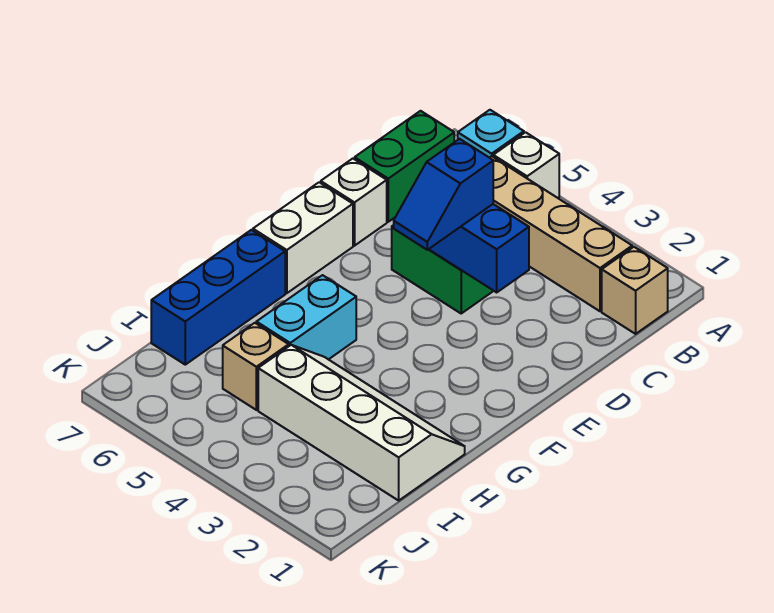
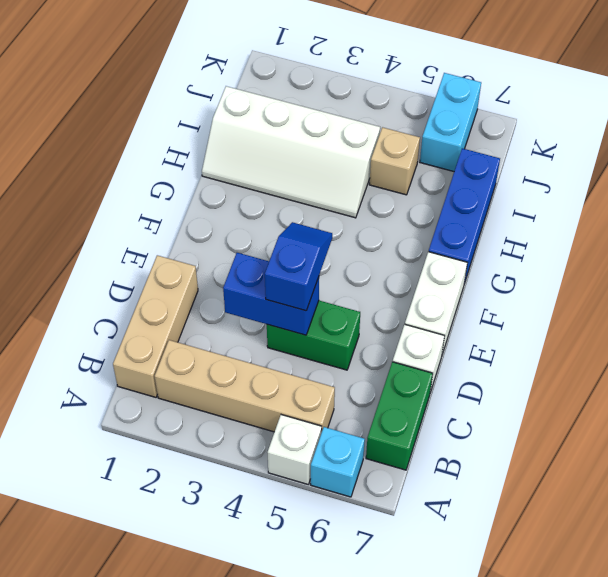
tan 1x1 brick [602,247,668,334] -> tan 1x3 brick [113,255,198,397]
cyan 1x2 brick [256,275,356,360] -> cyan 1x2 brick moved to [420,73,481,171]

